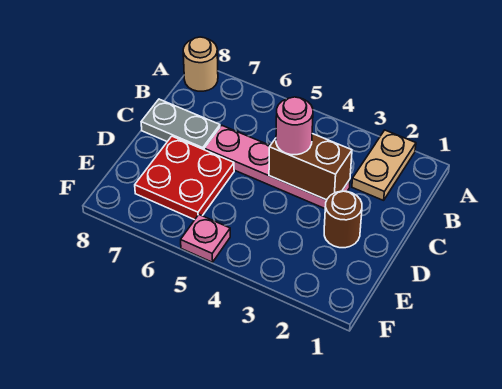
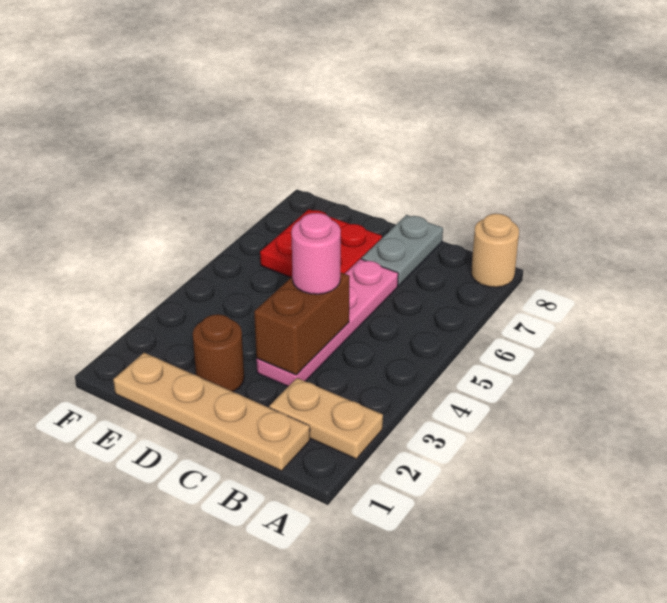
none -> tan 1x4 plate [113,353,310,471]
pink 1x1 plate [181,215,230,262] -> none

